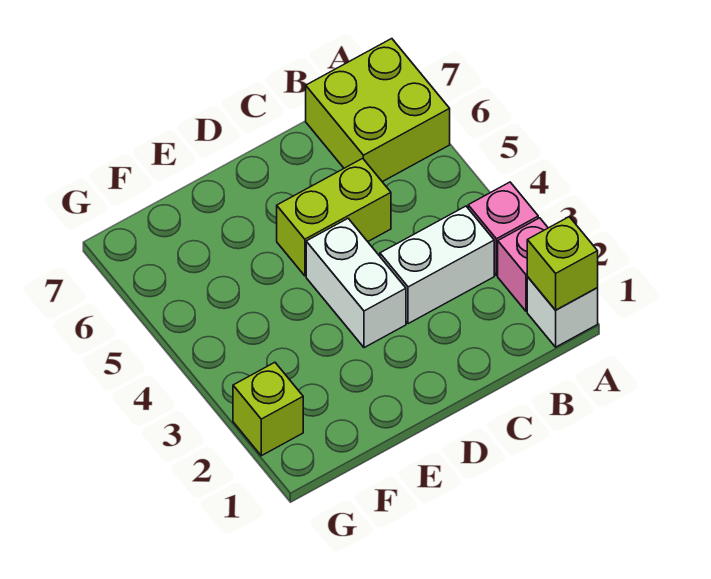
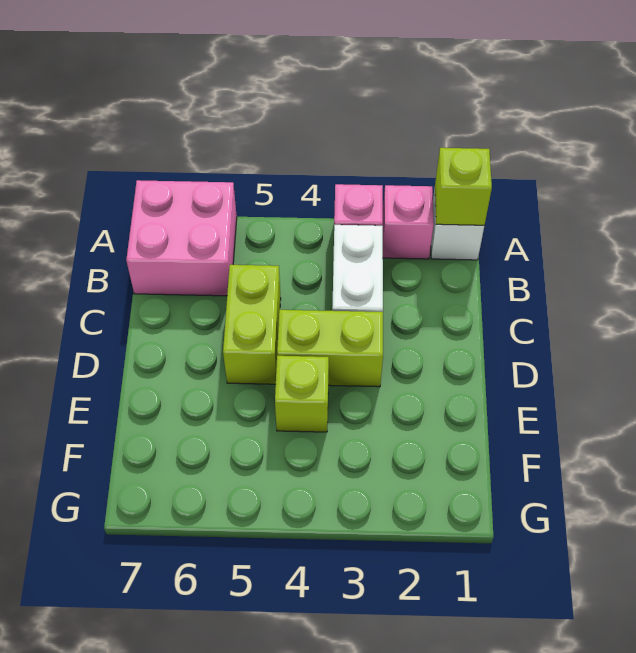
lime 2x2 brick [306,39,450,182] -> pink 2x2 brick [126,180,237,296]
white 1x2 brick [306,219,406,348] -> lime 1x2 brick [277,310,383,387]
lime 1x1 brick [233,362,303,456] -> lime 1x1 brick moved to [275,356,329,432]

